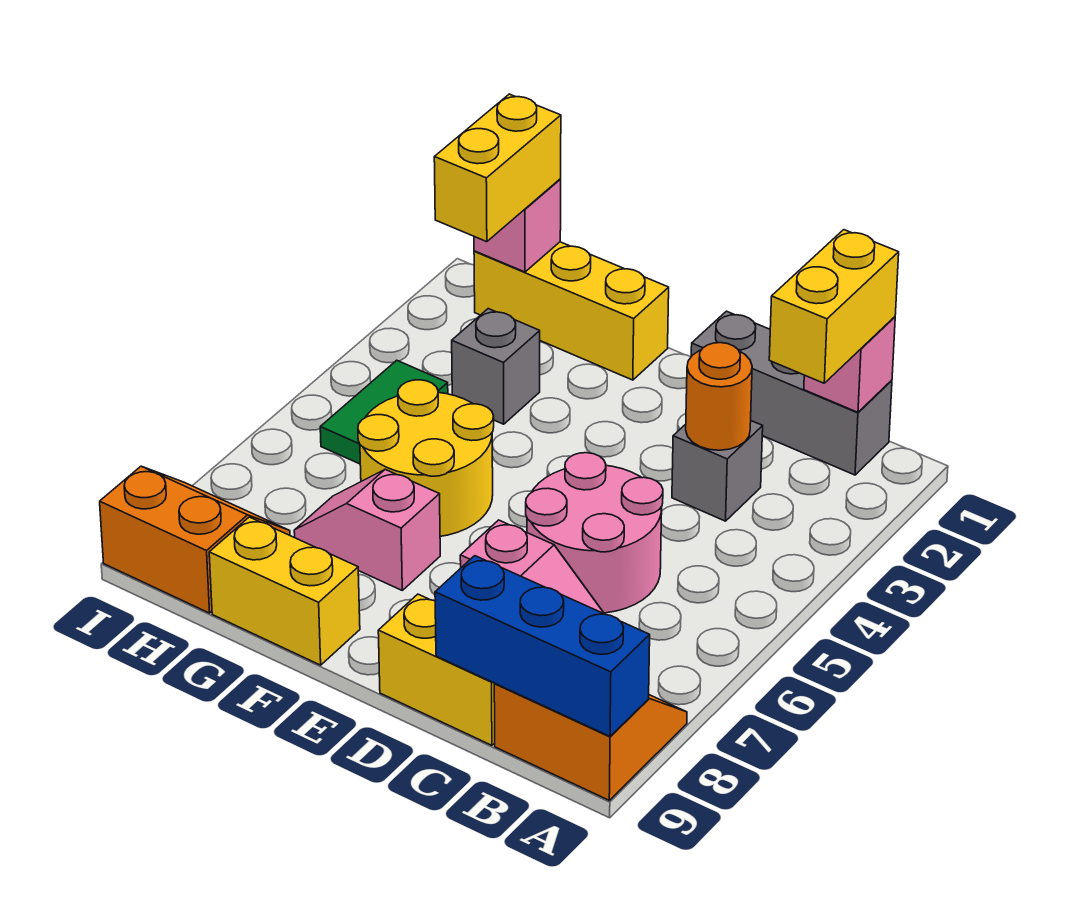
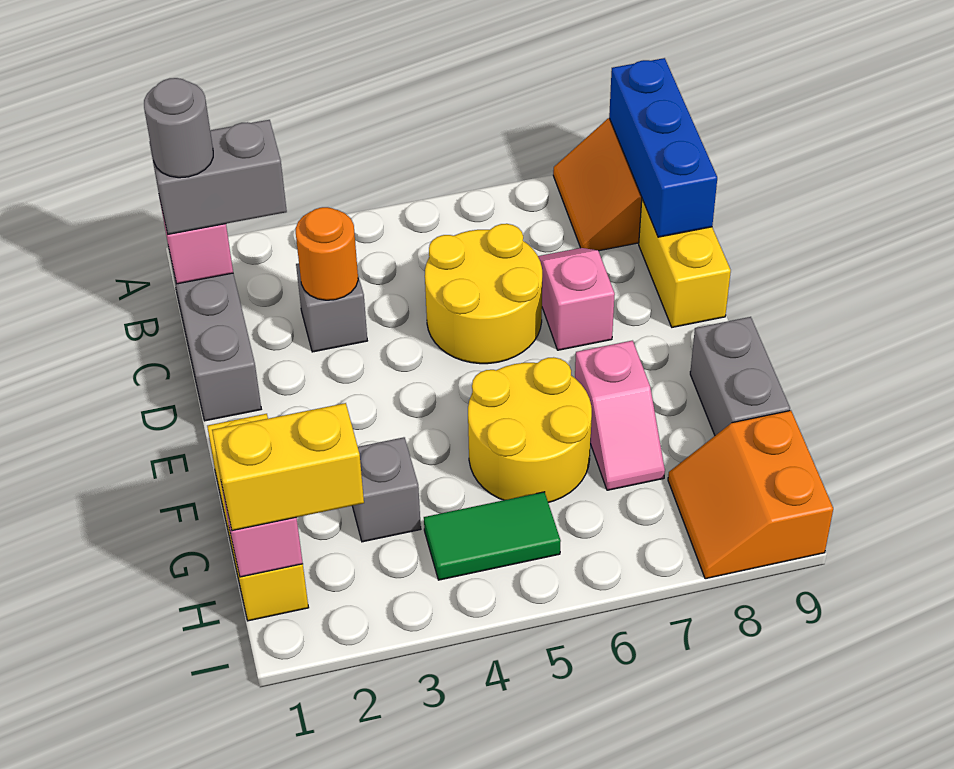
yellow 1x2 brick [769,230,899,383] -> grey 1x2 brick [150,120,287,234]
none -> grey 1x1 round brick [144,78,213,178]
pink 2x2 round brick [526,453,663,613] -> yellow 2x2 round brick [425,224,542,364]
yellow 1x2 brick [209,517,360,665] -> grey 1x2 brick [690,317,790,435]

